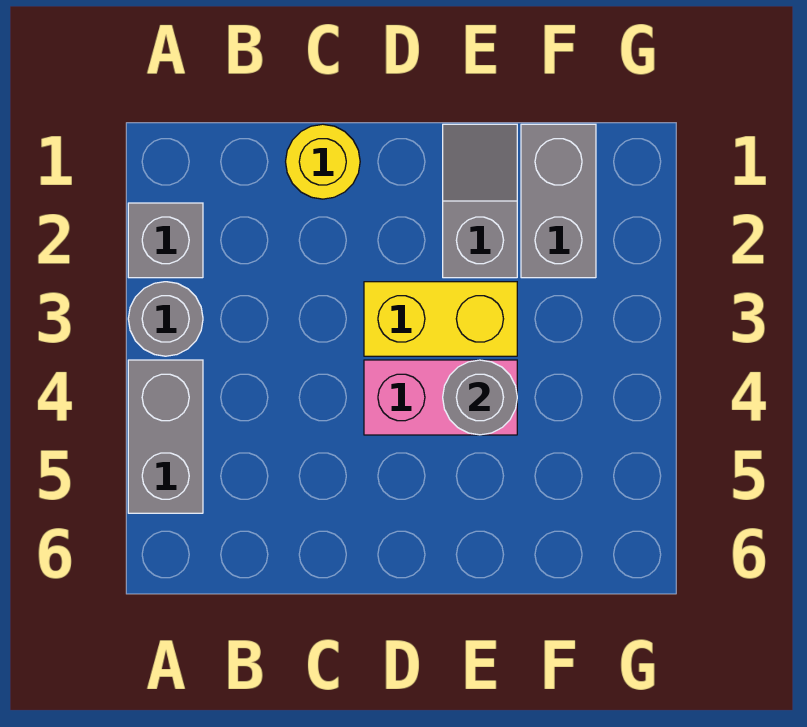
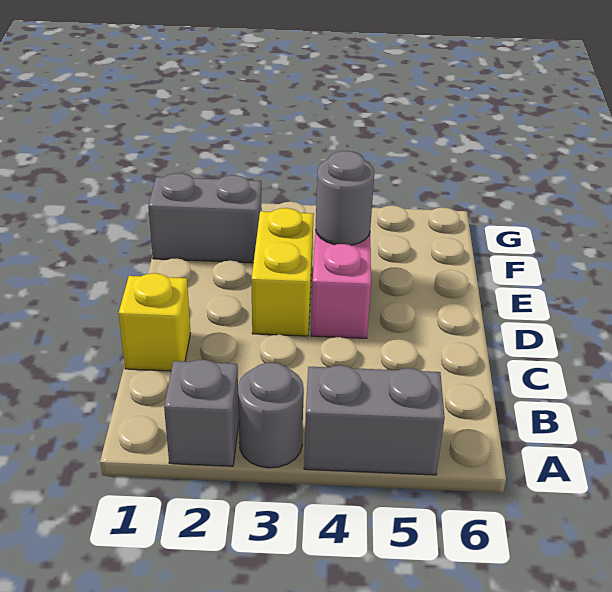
yellow 1x1 round brick [286,124,360,199] -> yellow 1x1 brick [119,273,190,371]
grey 1x2 slope [443,124,517,278] -> none

